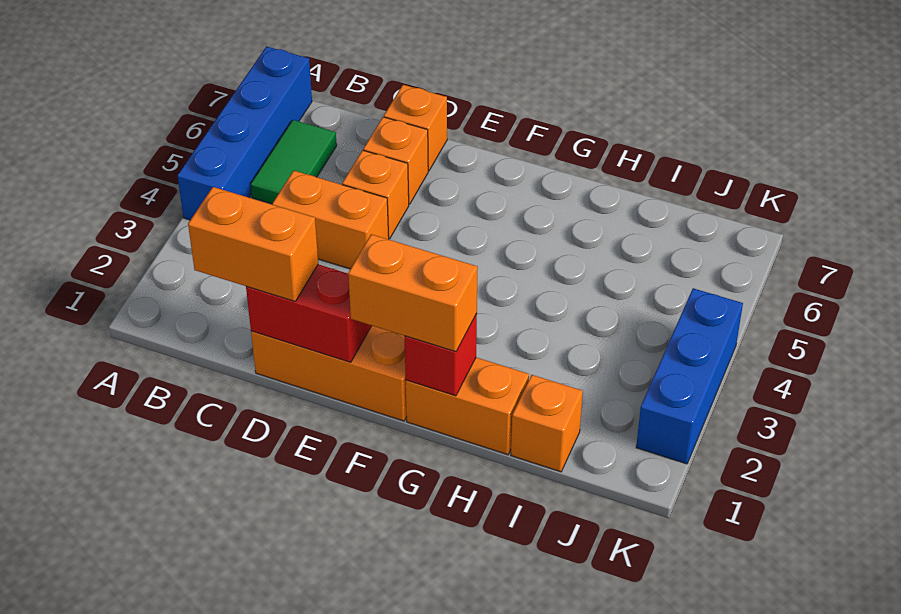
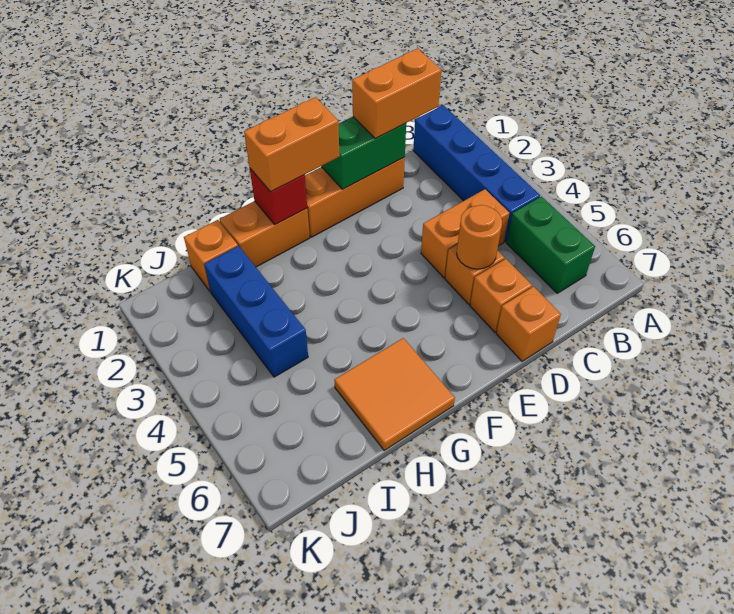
blue 1x4 brick [178,46,312,220] -> blue 1x4 brick moved to [413,105,540,242]
green 1x2 tile [251,120,337,204] -> green 1x2 brick [507,196,595,293]
red 1x2 brick [246,264,372,362] -> green 1x2 brick [321,117,406,189]
none -> orange 1x1 round brick [457,205,502,269]
none -> orange 2x2 tile [334,338,455,450]
blue 1x3 brick [636,288,743,464] -> blue 1x3 brick moved to [204,246,308,377]

